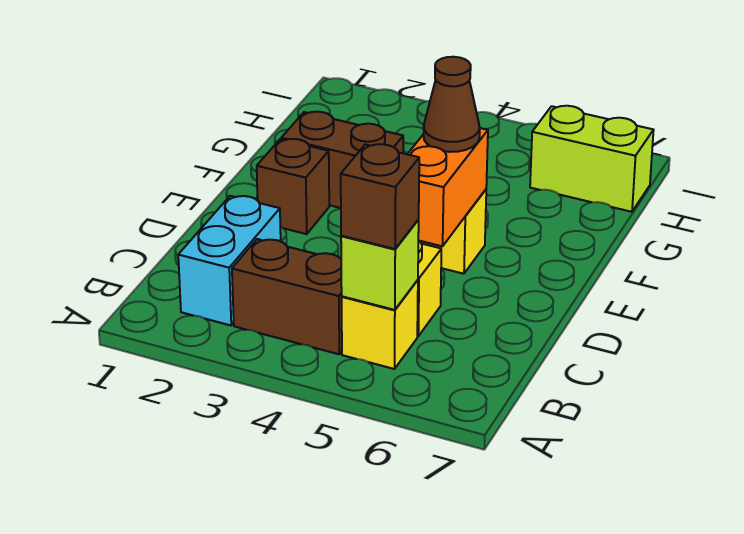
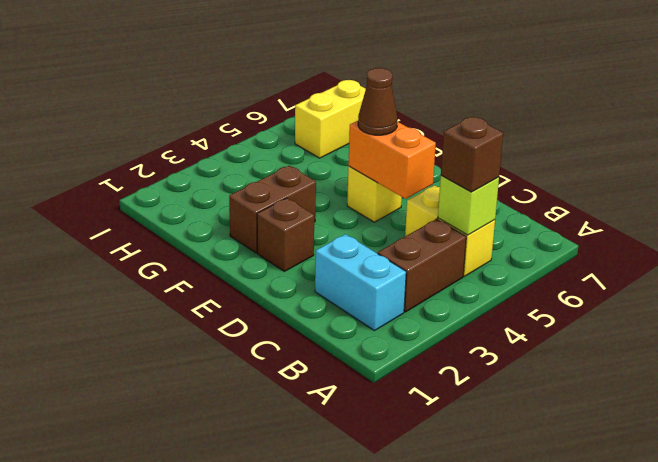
lime 1x2 brick [530,106,654,212] -> yellow 1x2 brick [295,80,366,158]

